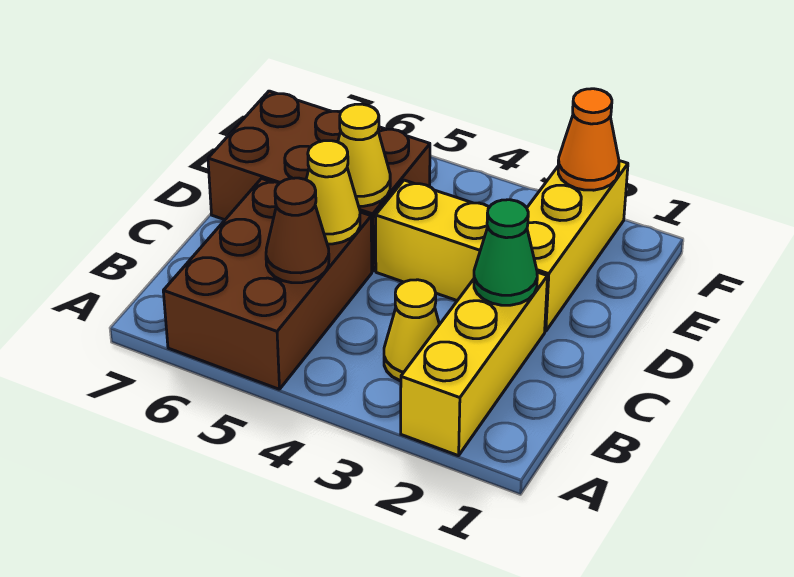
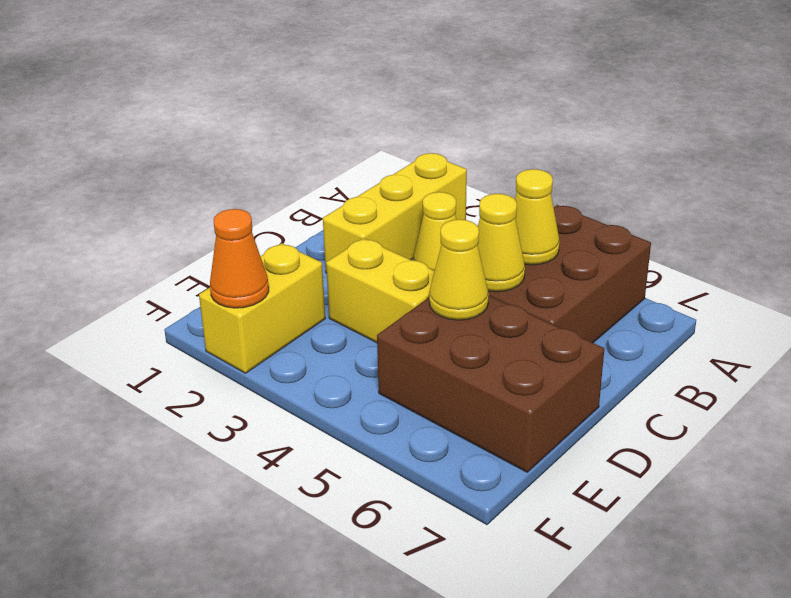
brown 1x1 cone [266,178,329,283] -> yellow 1x1 cone [515,169,559,265]
green 1x1 cone [474,200,537,305] -> none
yellow 1x3 brick [527,161,628,331] -> yellow 1x2 brick [199,243,325,373]

